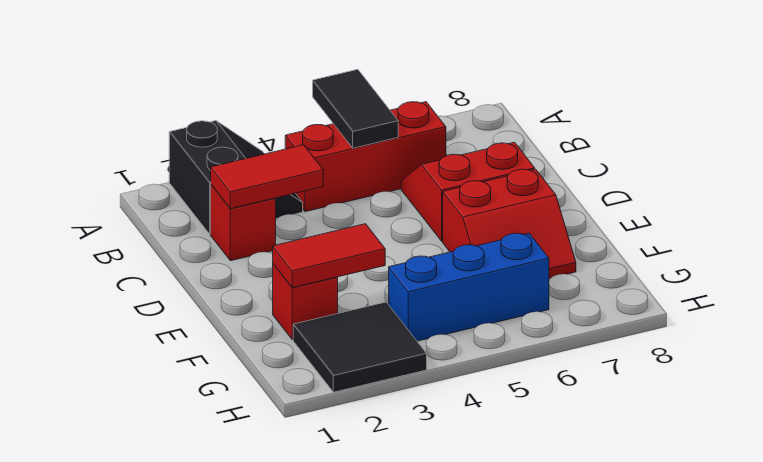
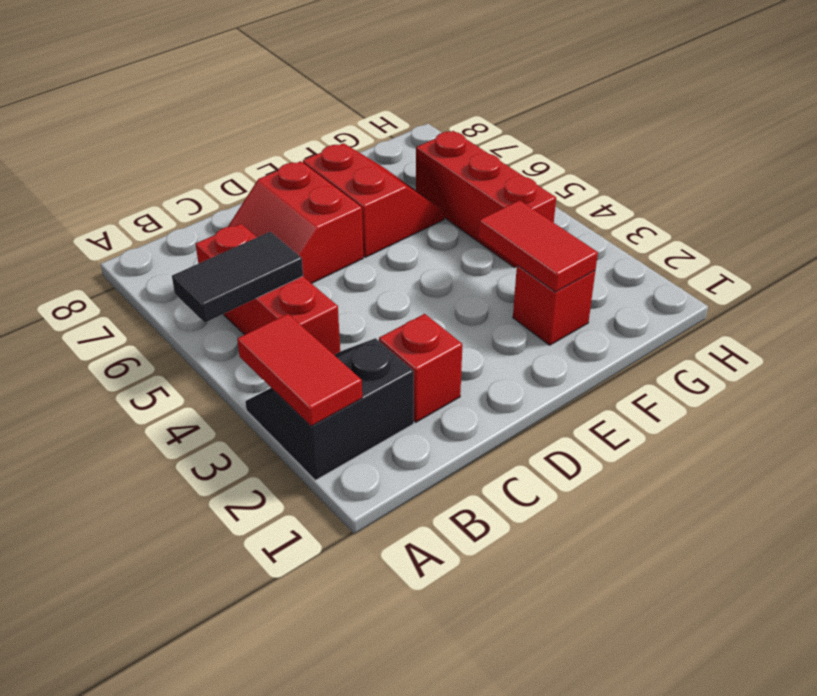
red 1x2 tile [211,145,323,209] -> red 1x2 tile moved to [237,314,362,426]
black 2x2 tile [293,302,427,392] -> none
blue 1x3 brick [388,233,549,341] -> red 1x3 brick [416,131,556,268]

